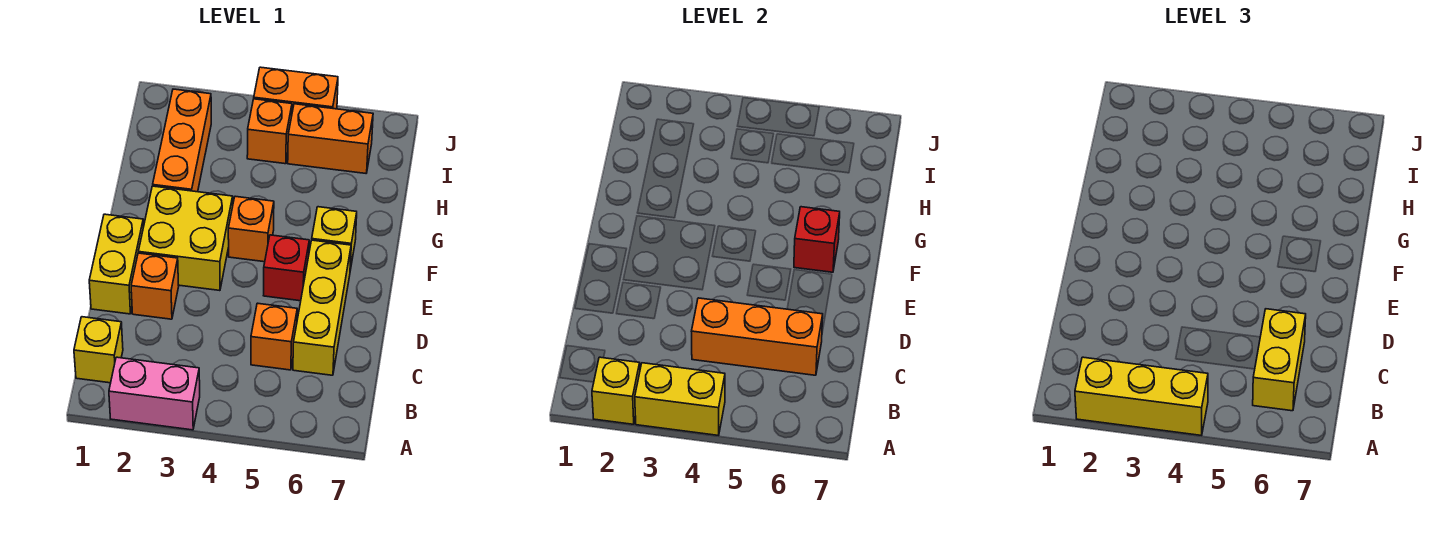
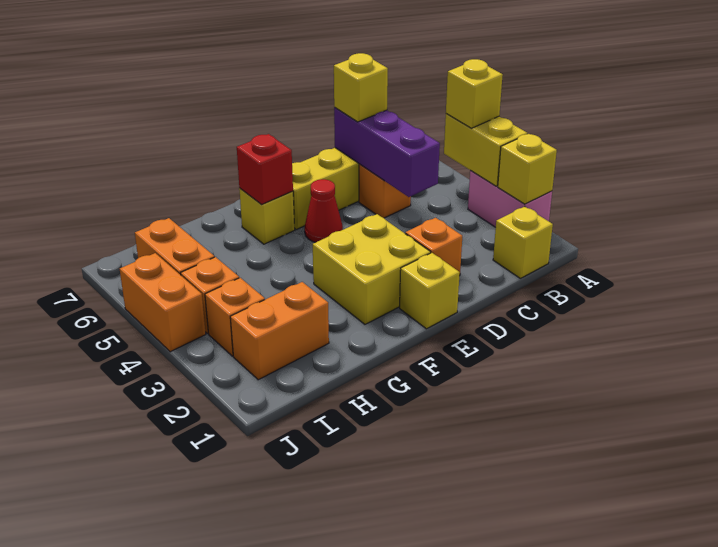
yellow 1x3 brick [1075,357,1208,435] -> yellow 1x1 brick [446,59,503,128]
yellow 1x2 brick [1253,309,1306,411] -> yellow 1x1 brick [334,53,388,122]
orange 1x3 brick [692,298,823,375] -> purple 1x3 brick [334,108,440,197]
yellow 1x2 brick [89,214,144,314] -> yellow 1x1 brick [400,253,460,329]
red 1x1 brick [263,235,309,301] -> red 1x1 cone [305,179,343,242]
orange 1x1 brick [228,196,274,262] -> orange 1x1 brick moved to [205,278,265,356]
orange 1x3 brick [153,89,211,192] -> orange 1x2 brick [230,282,329,380]

